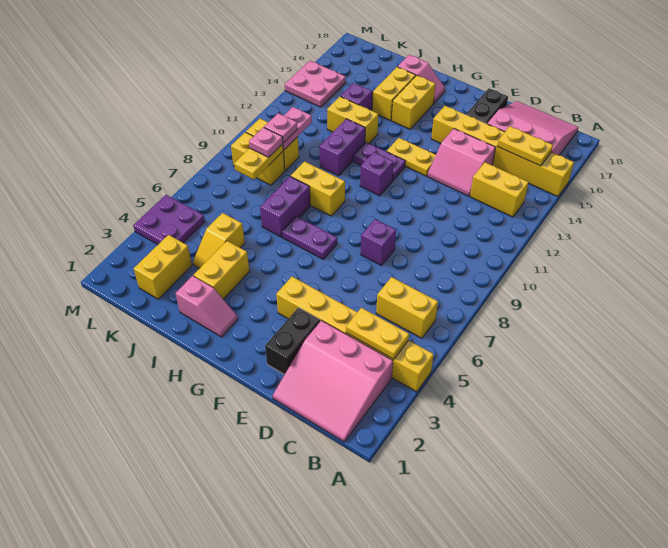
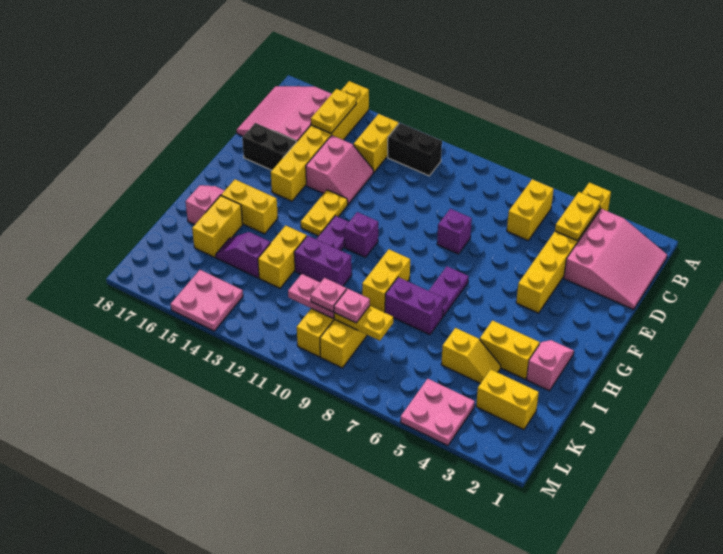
black 1x2 brick [265,308,320,375] -> black 1x2 brick moved to [388,123,442,176]
yellow 1x2 brick [372,67,416,120] -> yellow 1x2 brick turned to [192,196,243,257]
purple 2x2 plate [133,195,205,245] -> pink 2x2 plate [401,379,475,446]

